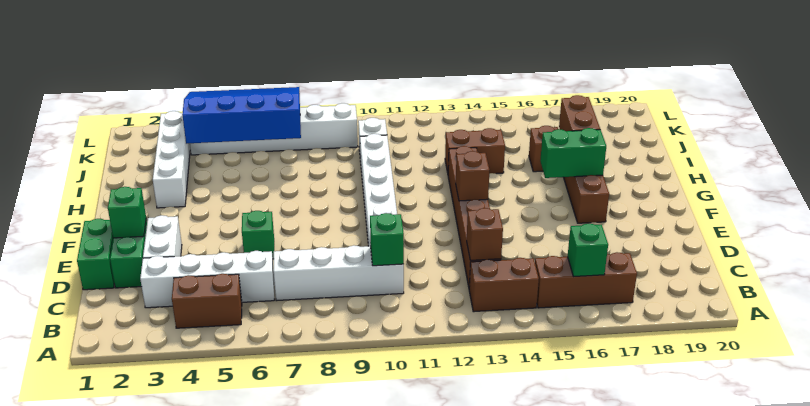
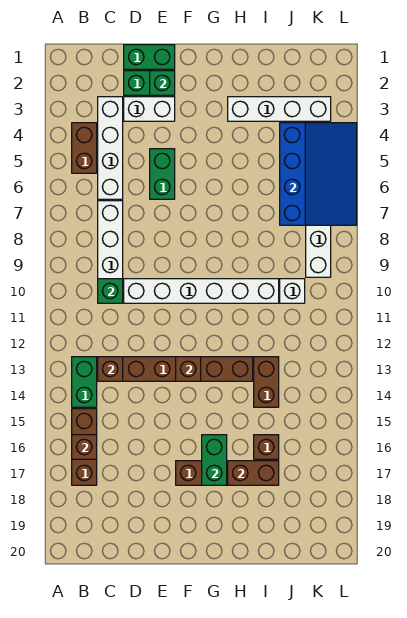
brown 1x2 brick [469,258,539,312] -> green 1x2 brick [72,357,97,407]
green 1x1 brick [568,223,608,277] -> brown 1x1 brick [72,435,97,459]
green 1x1 brick [242,211,274,259] -> green 1x2 brick [150,149,175,199]

